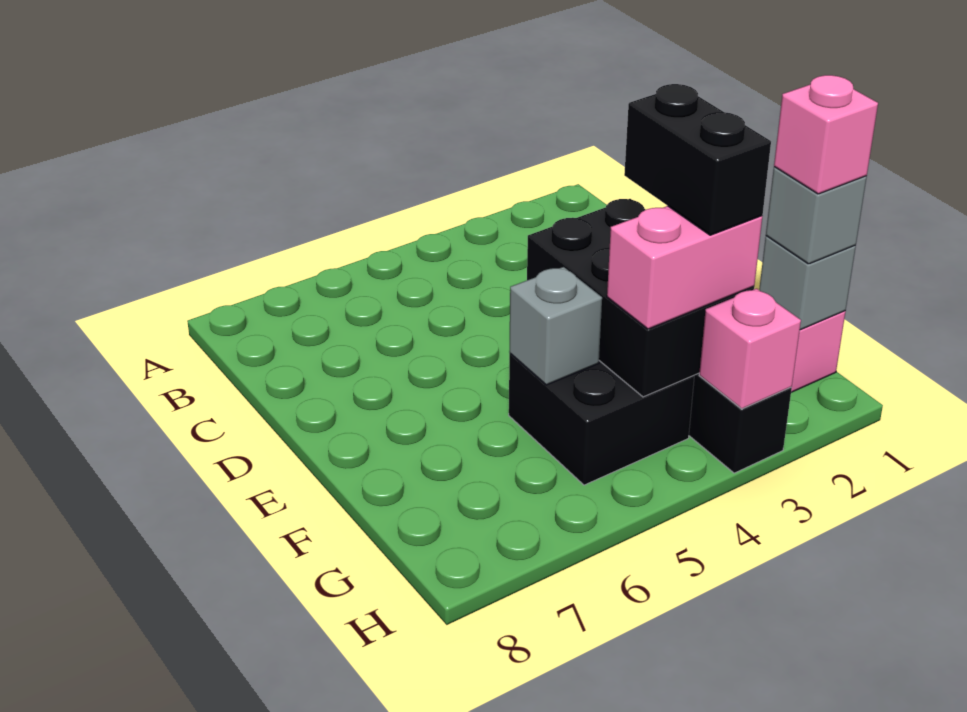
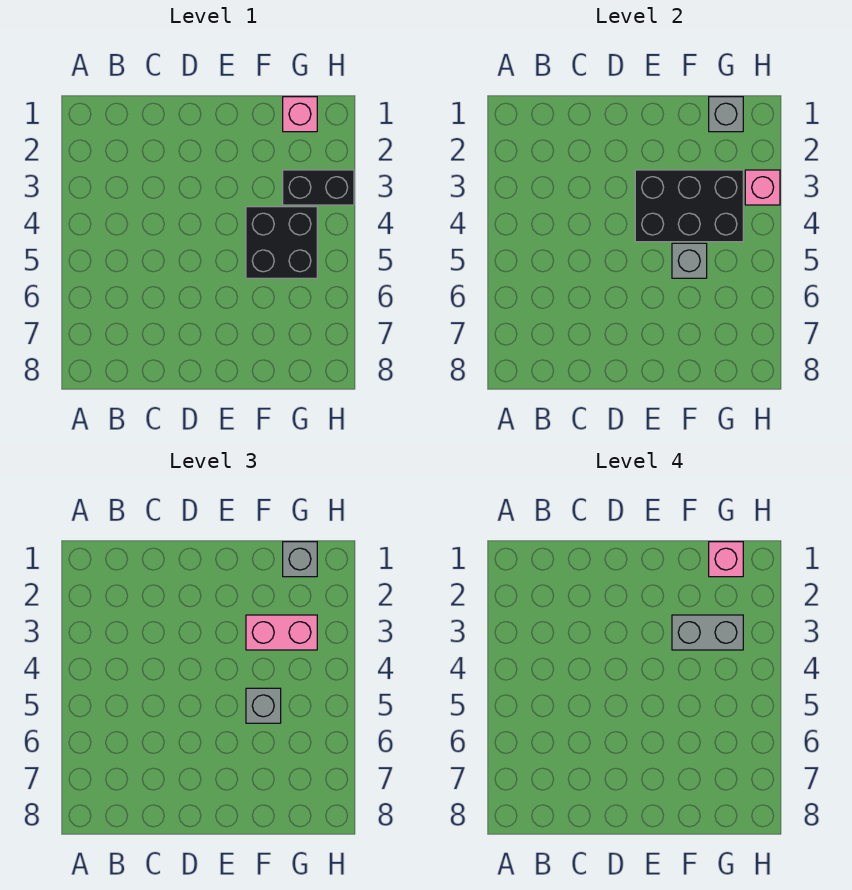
black 1x2 brick [624,84,771,235] -> grey 1x2 brick [672,615,743,650]
none -> grey 1x1 brick [246,688,281,723]
pink 1x2 brick [607,206,762,329] -> pink 1x2 brick turned to [246,615,317,650]

